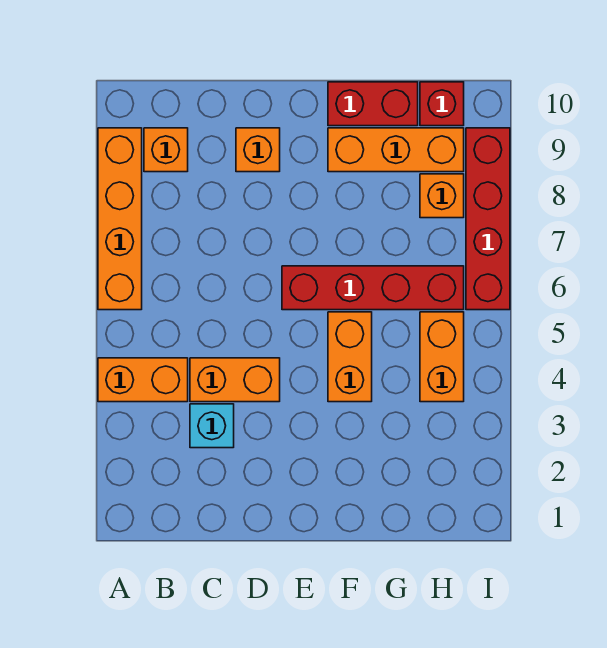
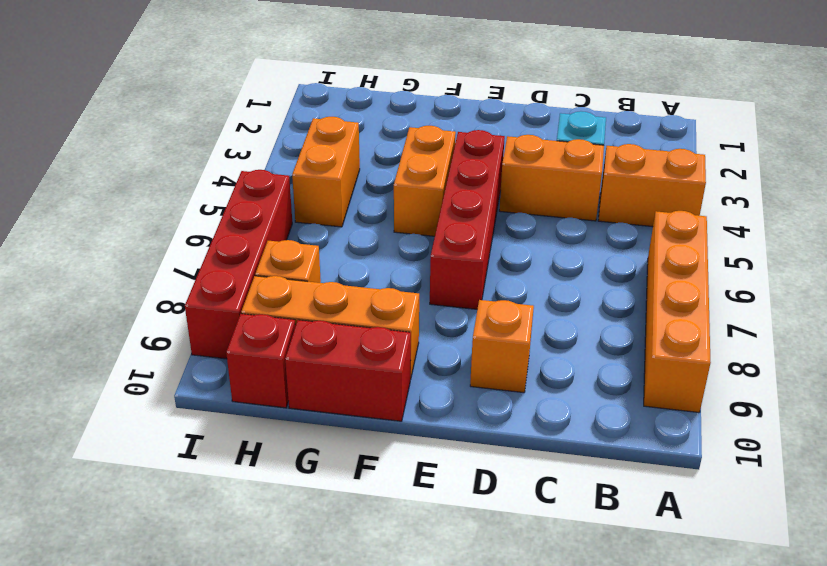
orange 1x1 brick [144,128,188,172] -> none
red 1x4 brick [282,266,464,310] -> red 1x4 brick turned to [430,130,505,309]

